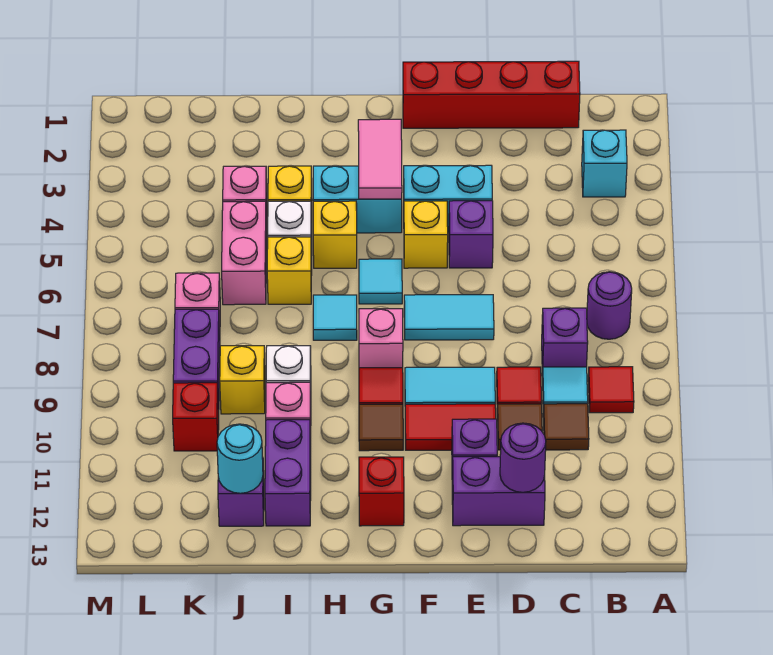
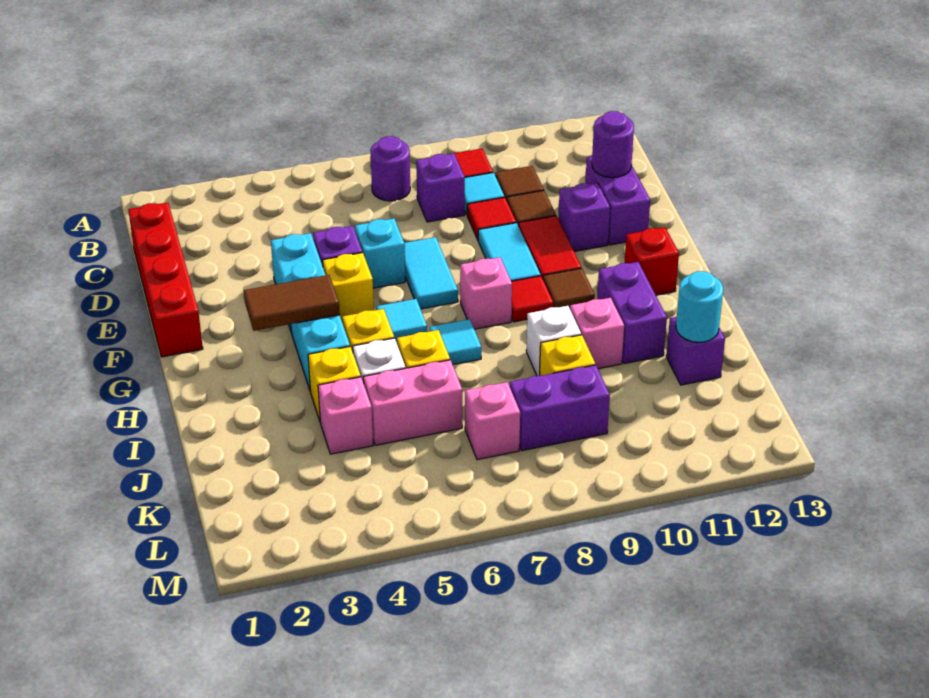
cyan 1x1 brick [582,130,627,197] -> cyan 1x1 brick moved to [355,218,405,288]
pink 1x2 tile [358,119,402,199] -> brown 1x2 tile [244,275,340,331]
purple 1x2 brick [265,420,311,526] -> purple 1x2 brick turned to [597,262,667,364]
red 1x1 brick [173,383,219,451] -> none

